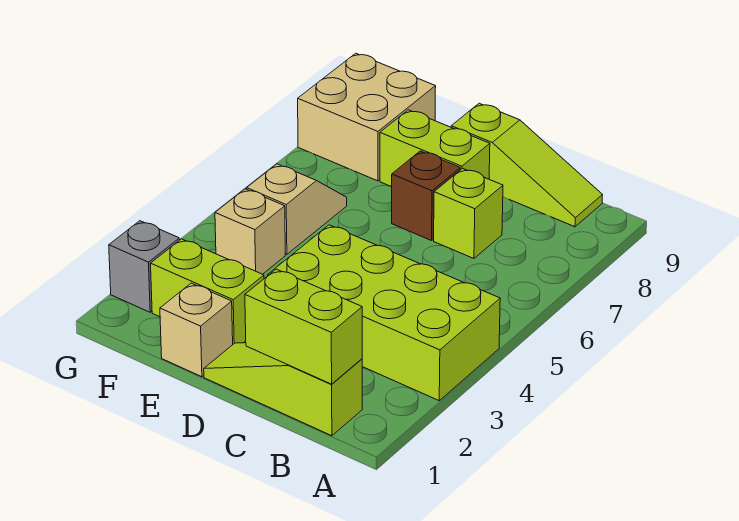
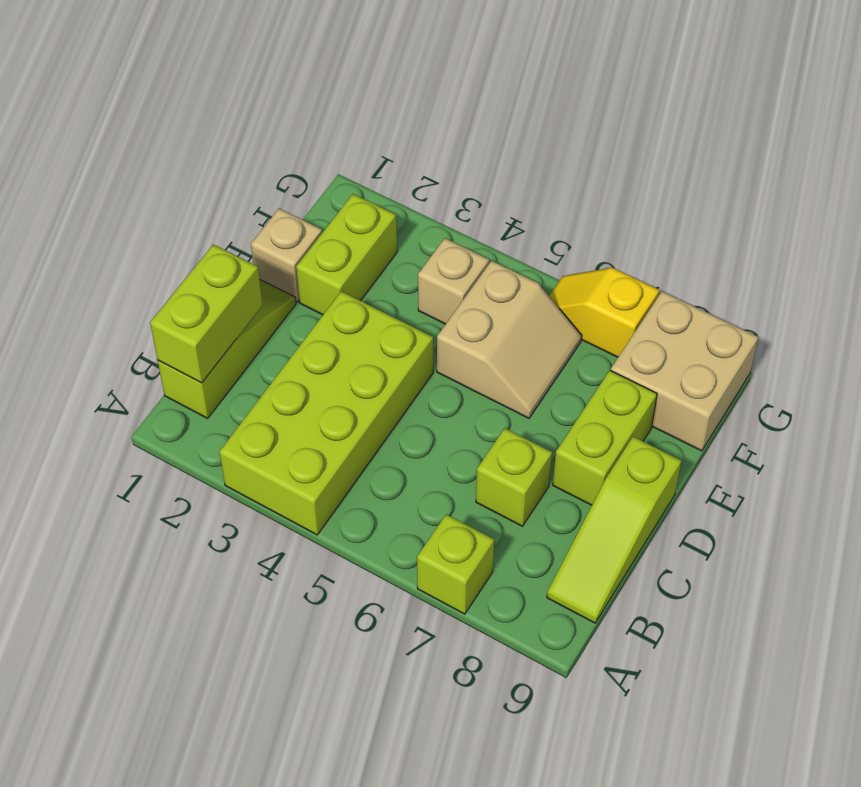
none -> lime 1x1 brick [417,514,494,614]
brown 1x1 brick [392,151,460,241] -> none
tan 1x2 slope [247,164,347,254] -> tan 2x2 slope [437,261,582,418]
grey 1x1 brick [109,221,180,312] -> none
none -> yellow 1x2 slope [549,268,659,357]

